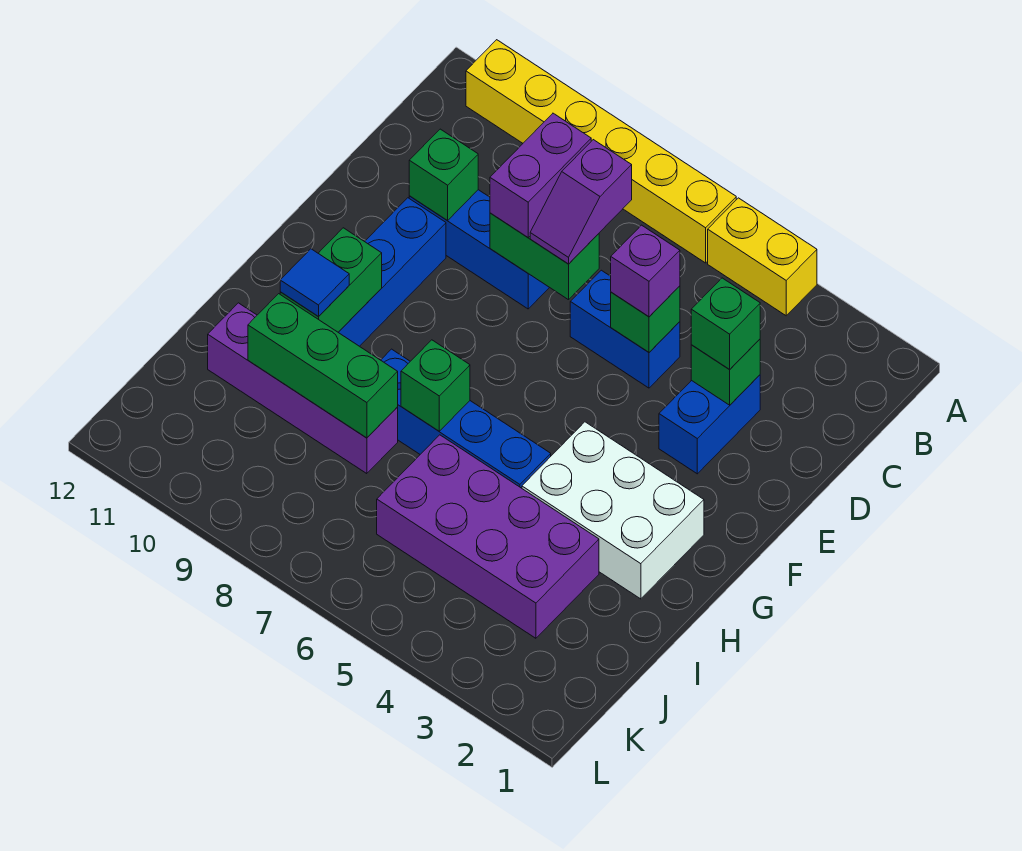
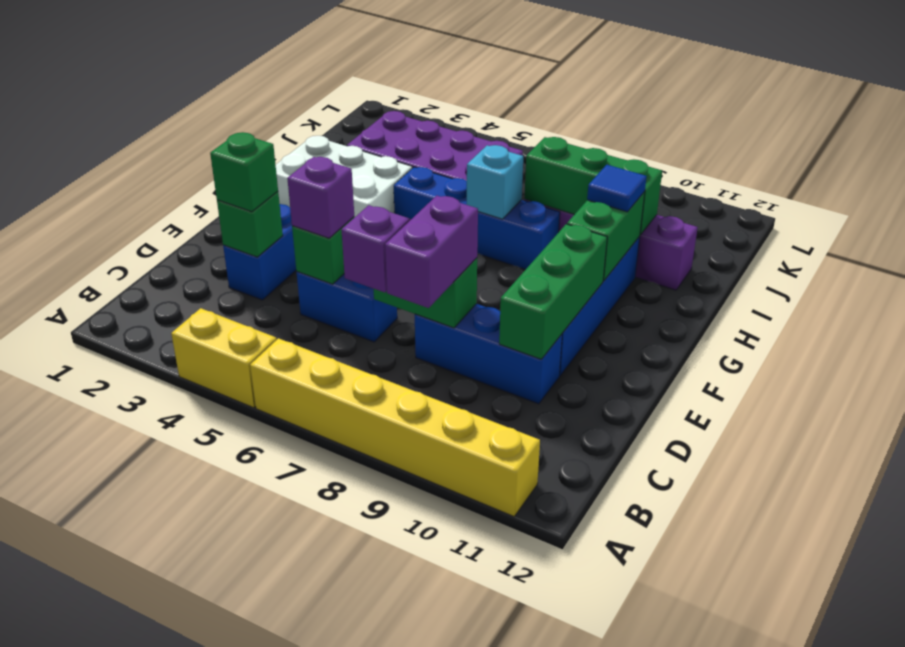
green 1x1 brick [409,129,478,221] -> green 1x3 brick [499,224,607,359]
green 1x1 brick [401,340,470,431] -> cyan 1x1 brick [467,145,523,219]

